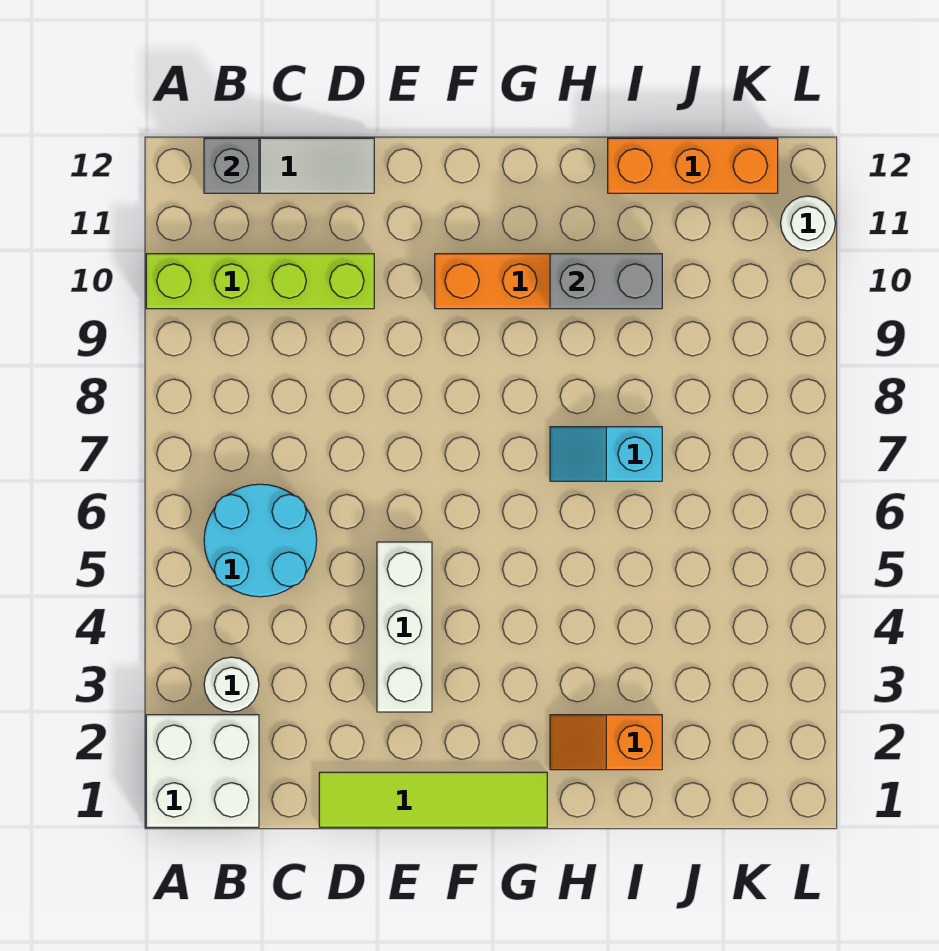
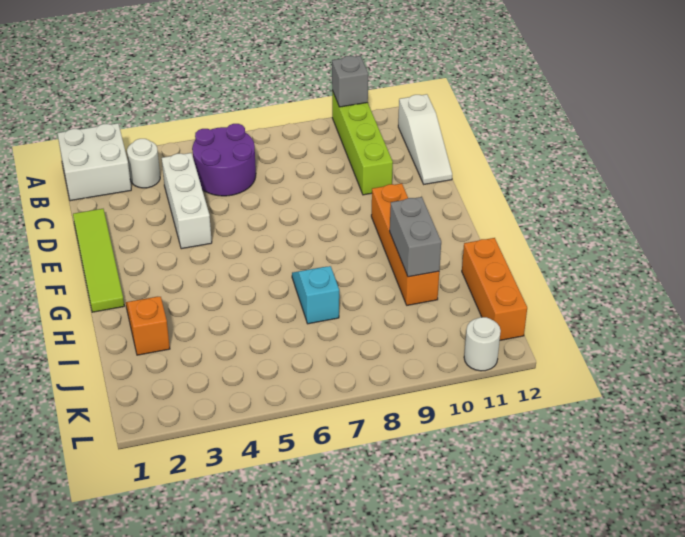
cyan 2x2 round brick [204,484,317,597] -> purple 2x2 round brick [192,124,256,196]
grey 1x1 brick [204,138,259,193] -> grey 1x1 brick moved to [332,56,368,107]
white 1x3 brick [377,542,432,712] -> white 1x3 brick turned to [162,153,212,249]

